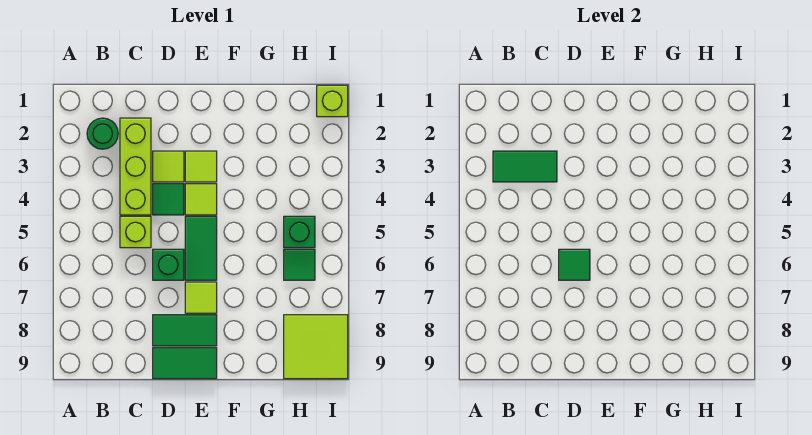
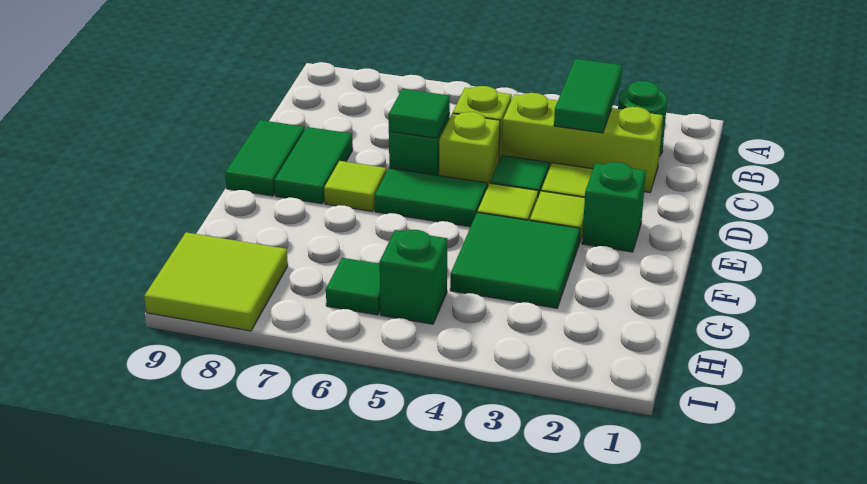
none -> green 1x1 brick [582,162,646,252]
none -> green 2x2 tile [450,212,580,308]
lime 1x1 brick [317,85,348,117] -> lime 1x1 brick moved to [439,112,500,187]

